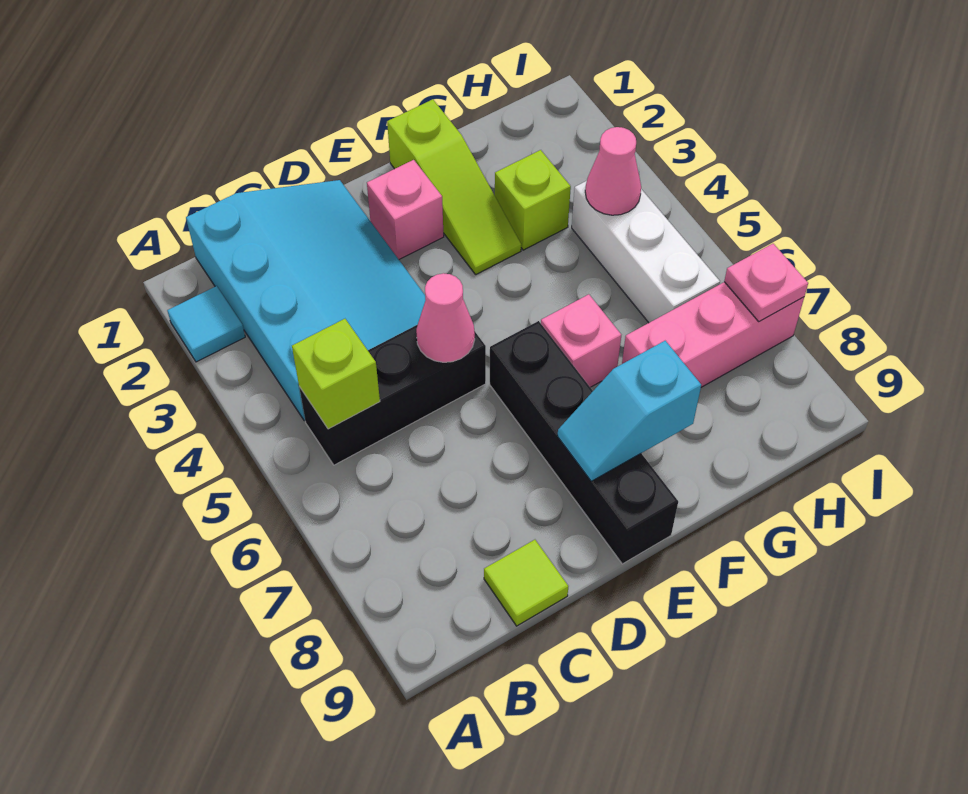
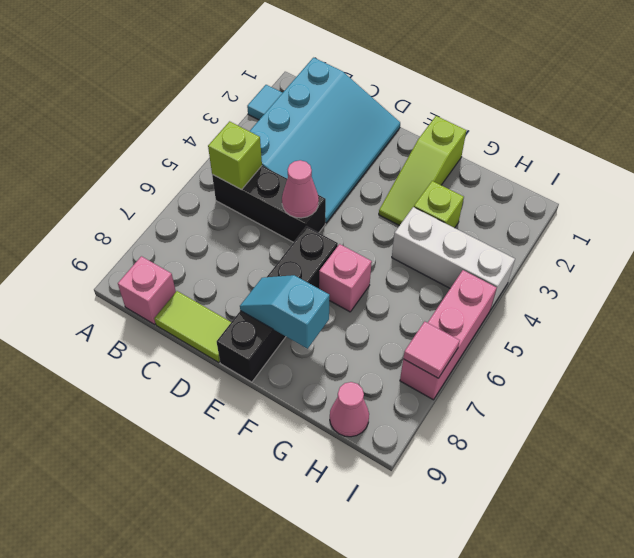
lime 1x1 tile [484,540,568,626] -> lime 1x2 tile [154,291,231,362]
pink 1x1 brick [367,160,444,259] -> pink 1x1 brick moved to [118,256,176,324]
pink 1x3 brick [622,282,804,387] -> pink 1x3 brick turned to [400,270,496,400]
white 1x3 brick [572,181,720,323] -> white 1x3 brick turned to [392,207,515,309]
pink 1x1 cone [585,127,641,215] -> pink 1x1 cone moved to [330,382,369,437]
pink 1x1 plate [724,244,808,322] -> pink 1x1 tile [403,322,460,378]

